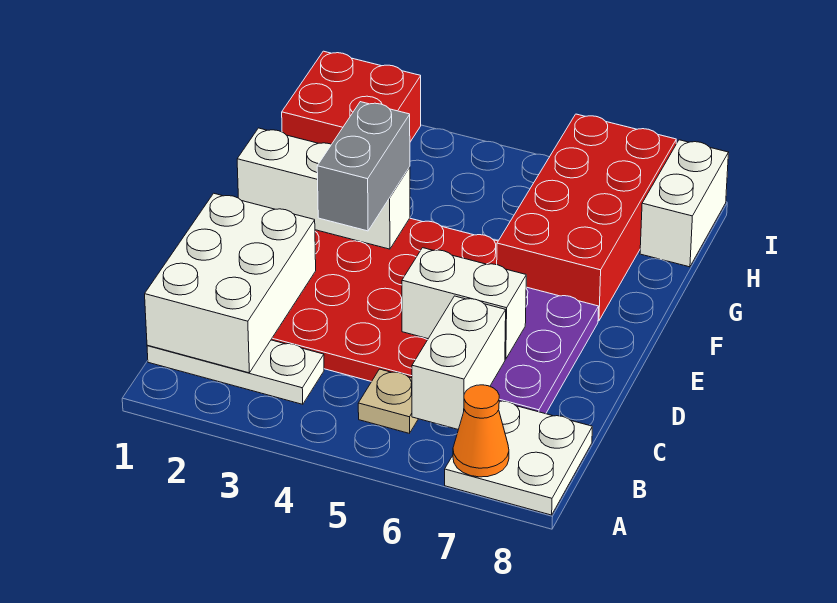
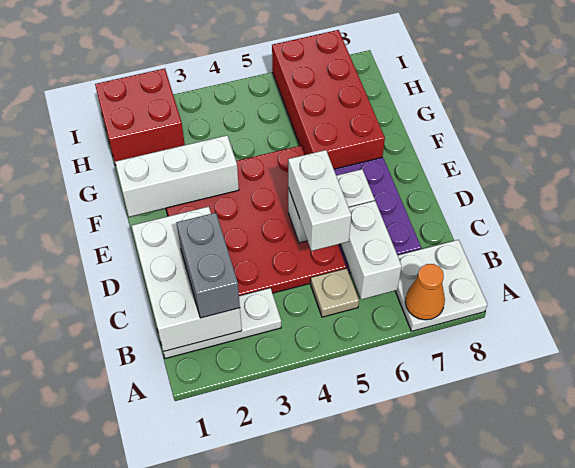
grey 1x2 brick [317,102,410,231] -> grey 1x2 brick moved to [177,213,240,318]
white 1x2 brick [640,140,729,267] -> white 1x2 brick moved to [288,150,351,251]

